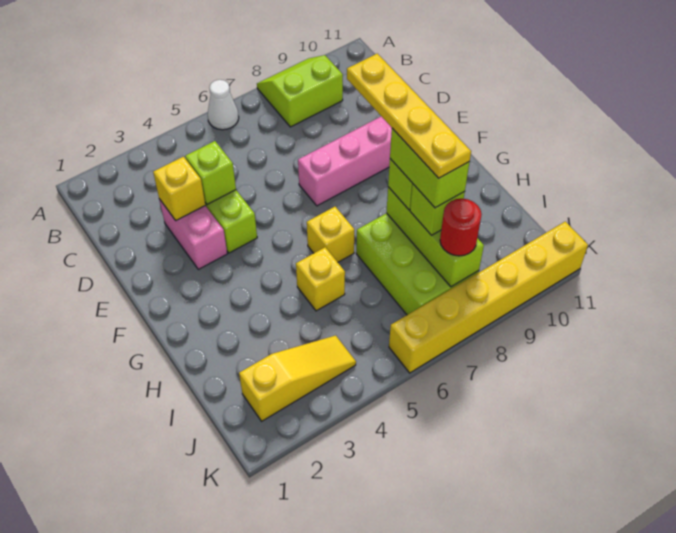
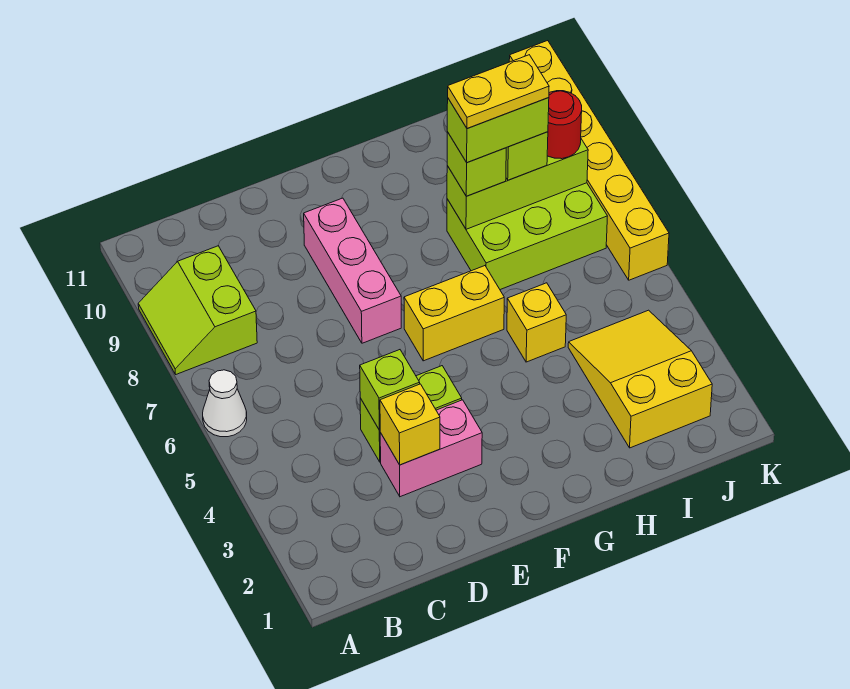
yellow 1x4 plate [347,53,471,178] -> yellow 1x2 plate [448,55,549,129]
yellow 1x1 brick [307,207,354,262] -> yellow 1x2 brick [404,266,504,361]
yellow 1x3 slope [239,335,356,421] -> yellow 2x3 slope [568,310,712,448]

